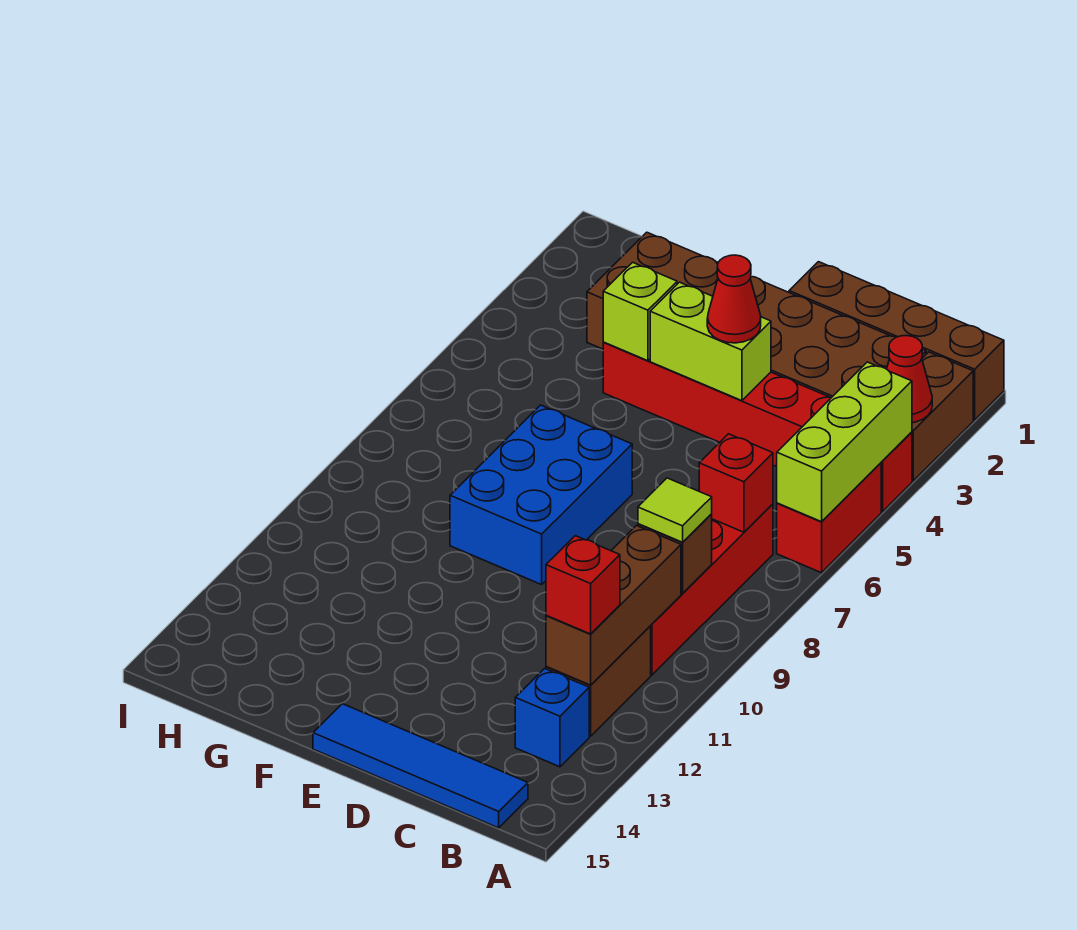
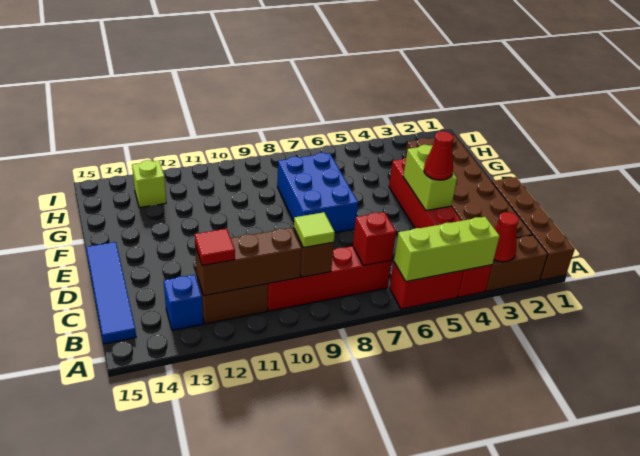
red 1x1 brick [546,536,620,634] -> red 1x1 tile [195,229,235,266]
blue 2x3 brick [450,405,632,585] -> blue 2x3 brick turned to [277,153,358,233]
lime 1x1 brick [603,262,677,361] -> lime 1x1 brick moved to [132,160,166,208]

